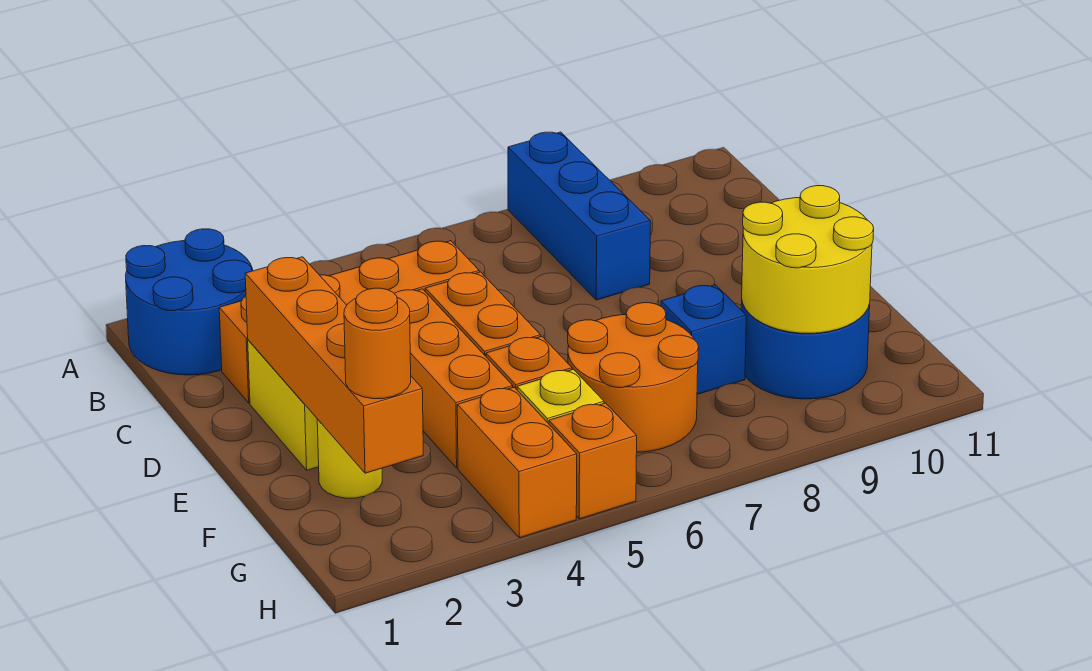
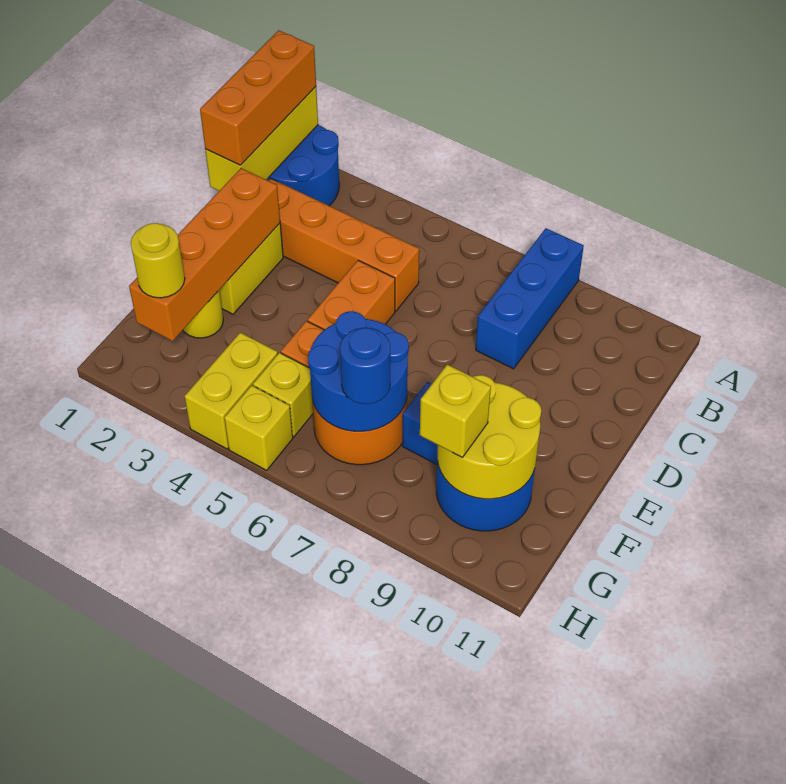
none -> yellow 1x3 brick [205,87,318,191]
orange 1x3 brick [394,289,513,468] -> orange 1x3 brick moved to [200,30,316,165]
none -> blue 2x2 round brick [308,311,409,431]
orange 1x1 round brick [344,288,411,399] -> yellow 1x1 round brick [131,223,185,298]
orange 1x2 brick [457,387,577,538] -> yellow 1x2 brick [185,333,278,449]
none -> blue 1x1 round brick [340,328,390,404]
none -> yellow 1x1 brick [420,365,491,457]
orange 1x1 brick [549,403,637,519] -> yellow 1x1 brick [224,385,293,470]

